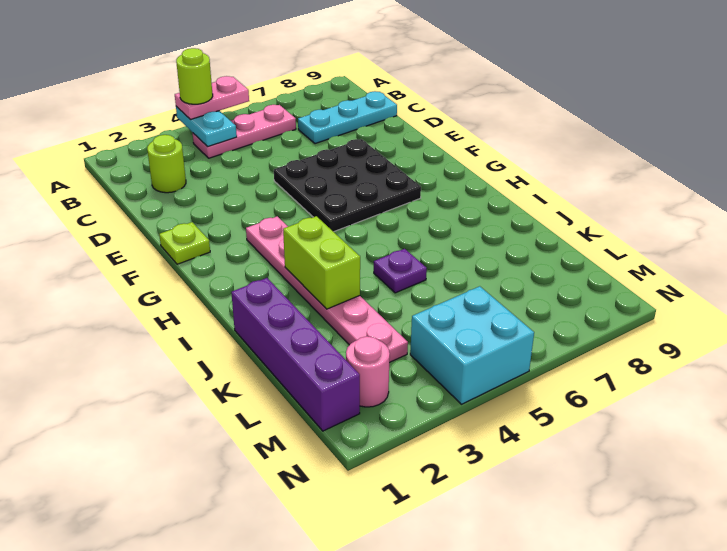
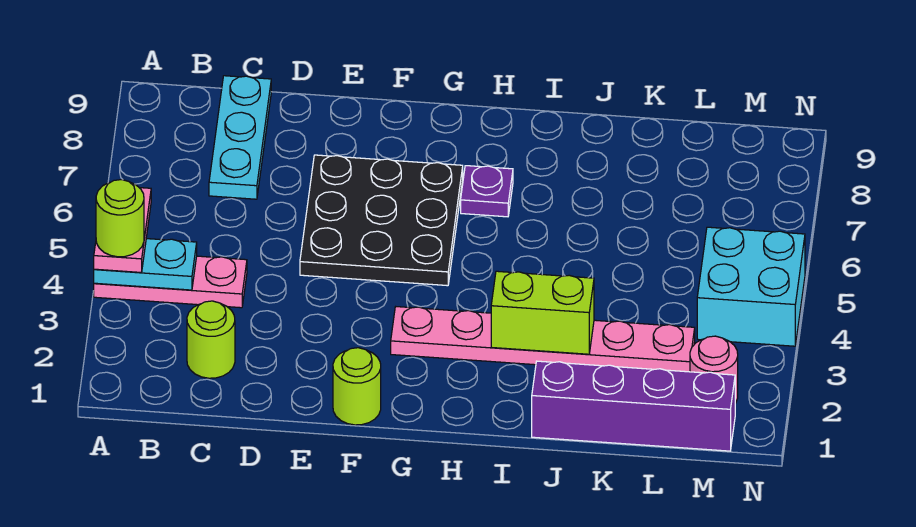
pink 1x3 plate [193,105,296,158] -> pink 1x3 plate turned to [94,256,247,308]
lime 1x1 plate [159,222,210,264] -> lime 1x1 round brick [333,348,381,425]
purple 1x1 plate [374,249,427,293] -> purple 1x1 plate moved to [461,166,513,217]

